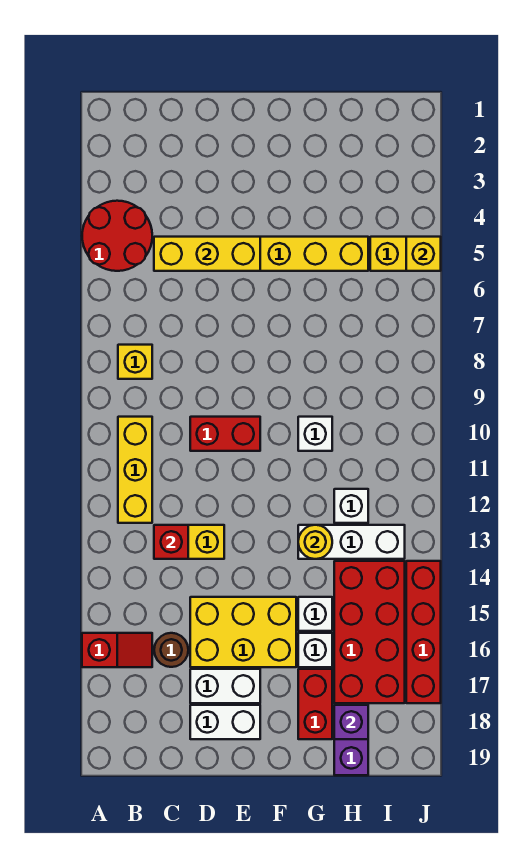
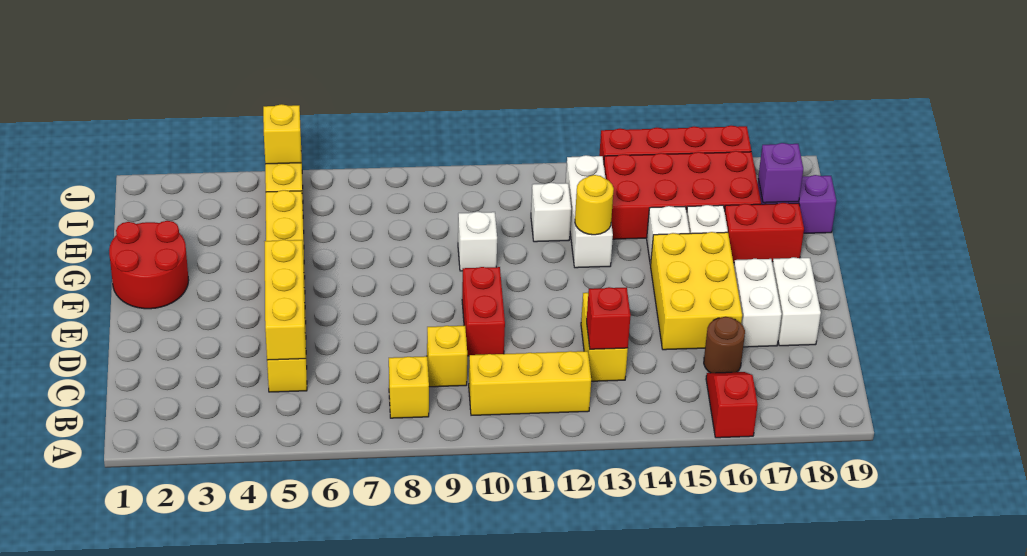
red 2x2 round brick [82,201,152,271] -> red 2x2 round brick moved to [109,221,189,309]
none -> yellow 1x1 brick [427,326,467,387]

